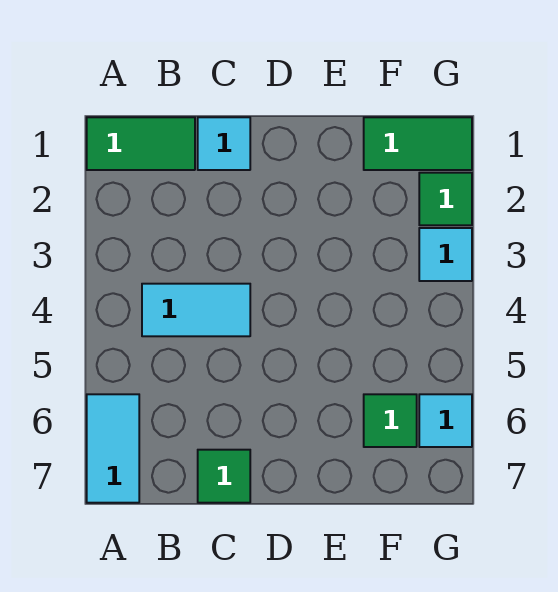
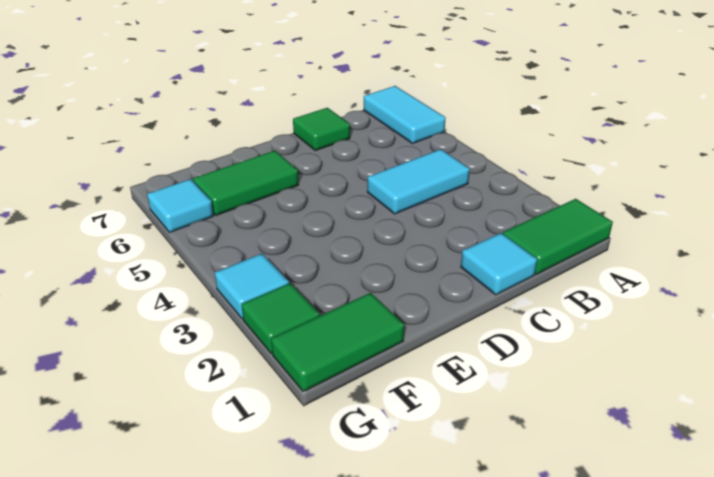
green 1x1 tile [364,394,417,447] -> green 1x2 tile [193,151,299,215]

